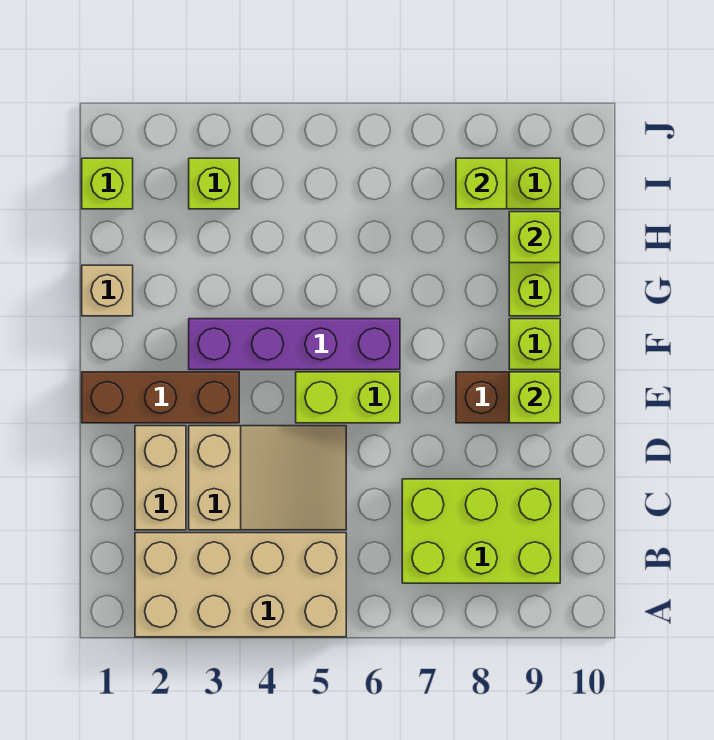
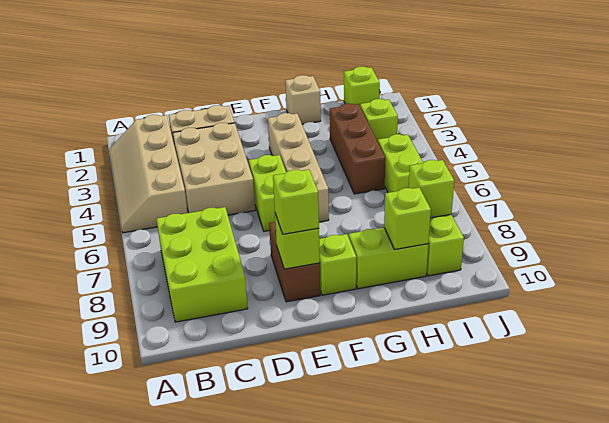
tan 2x4 brick [135,533,346,637] -> tan 2x4 slope [109,115,188,233]
tan 2x3 slope [189,426,346,530] -> tan 2x3 brick [173,123,255,215]
brown 1x3 brick [82,372,239,423] -> brown 1x3 brick moved to [330,104,385,194]
none -> lime 1x1 brick [273,170,319,234]
purple 1x4 brick [189,319,400,370] -> tan 1x4 brick [268,113,329,222]
none -> lime 1x2 brick [378,134,423,193]

